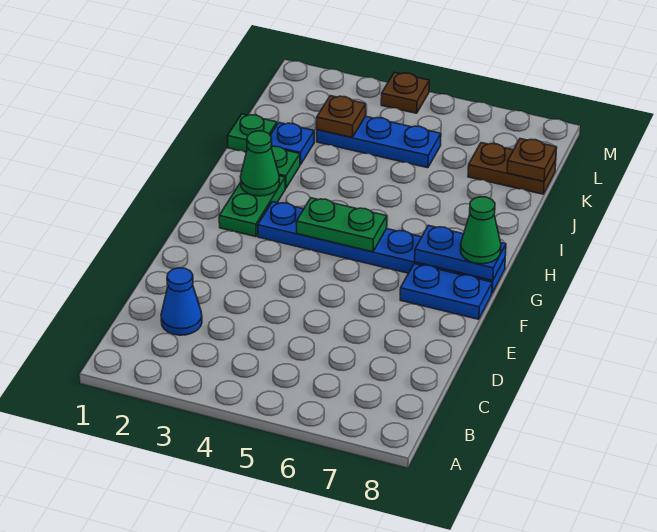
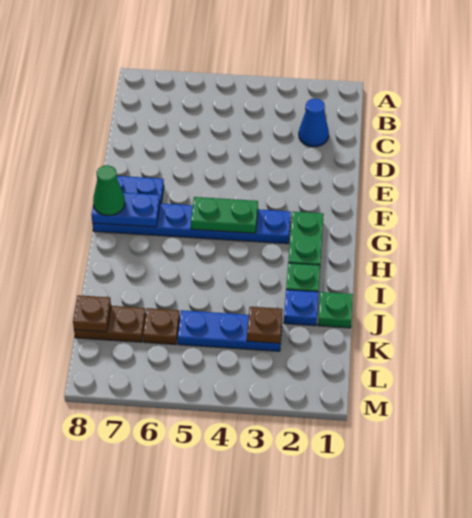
green 1x1 cone [241,131,280,196] -> none
brown 1x1 plate [381,72,429,113] -> brown 1x1 plate moved to [143,308,180,345]

